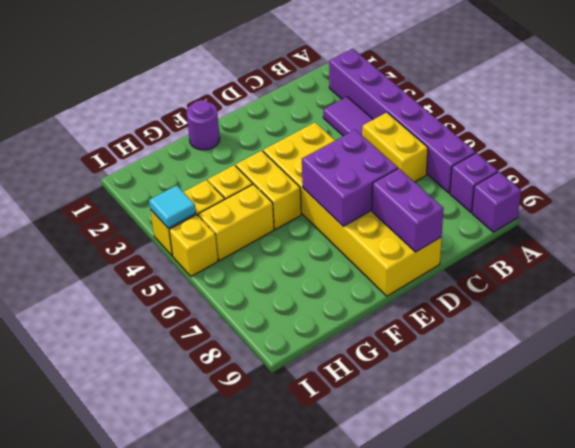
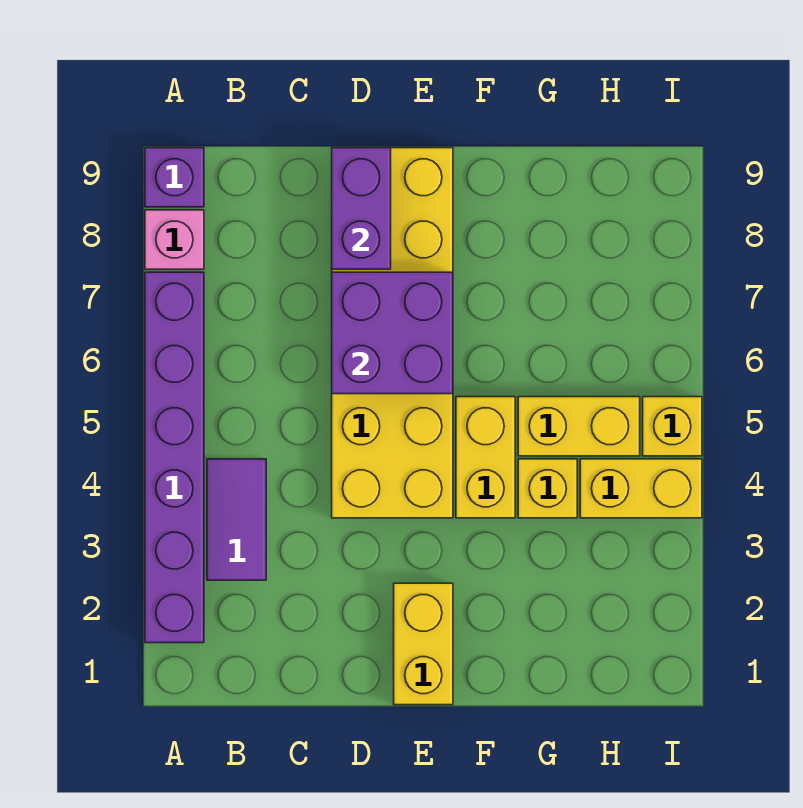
purple 1x1 brick [450,153,498,212] -> pink 1x1 brick [145,210,204,269]
yellow 1x2 brick [362,112,428,182] -> yellow 1x2 brick moved to [394,583,453,705]
purple 1x1 round brick [186,100,220,150] -> none
cyan 1x1 tile [149,185,196,228] -> none

